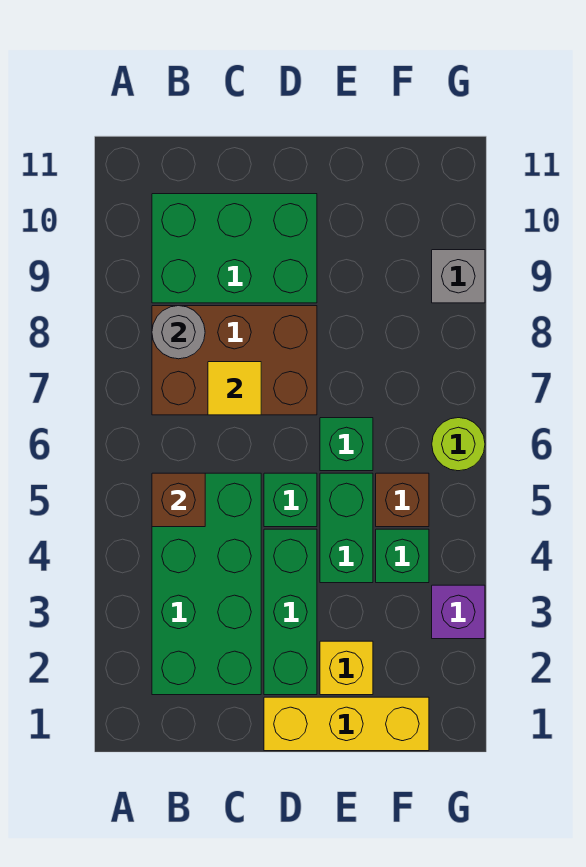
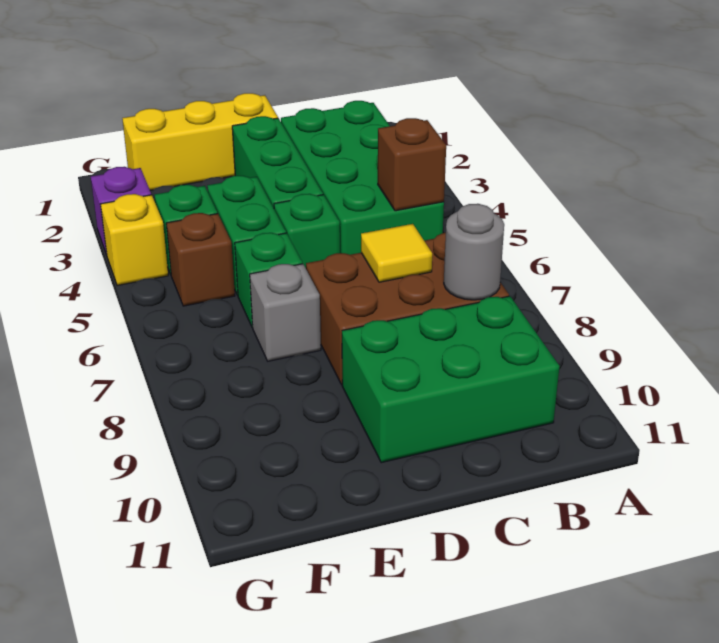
yellow 1x1 brick [320,641,373,695] -> yellow 1x1 brick moved to [100,194,168,286]
lime 1x1 round brick [432,418,485,471] -> none
grey 1x1 brick [432,250,485,303] -> grey 1x1 brick moved to [250,264,321,361]

